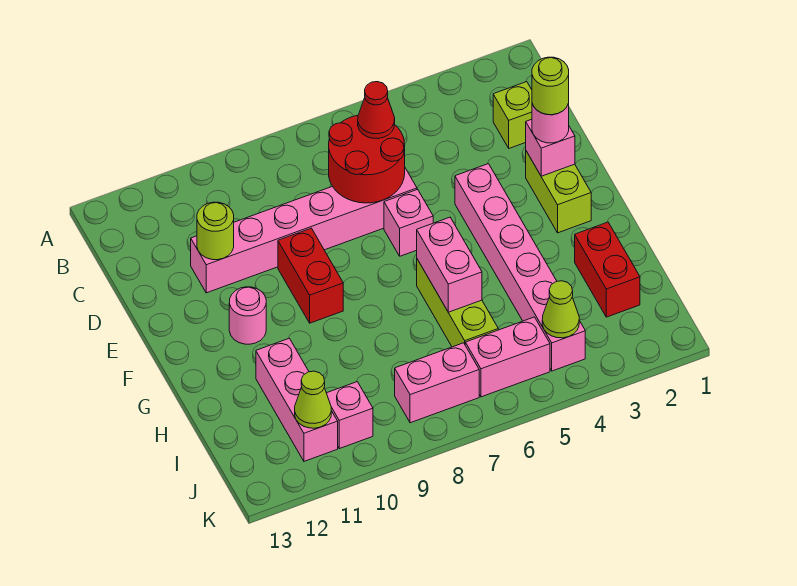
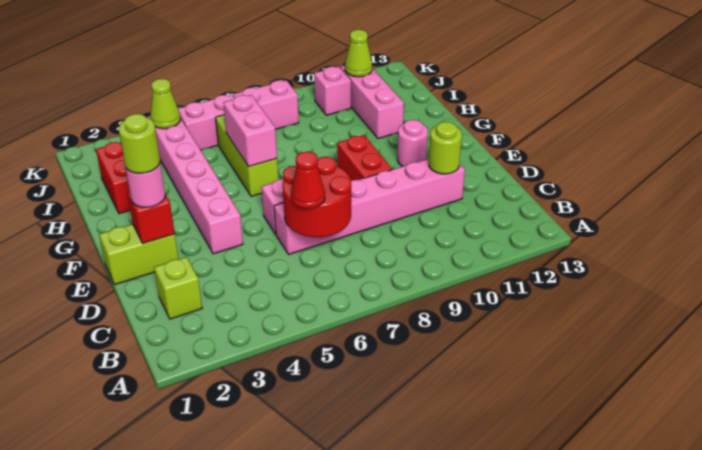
lime 1x2 brick [526,151,591,233] -> lime 1x2 brick turned to [99,224,178,285]
pink 1x1 brick [526,119,575,176] -> red 1x1 brick [127,191,175,243]

